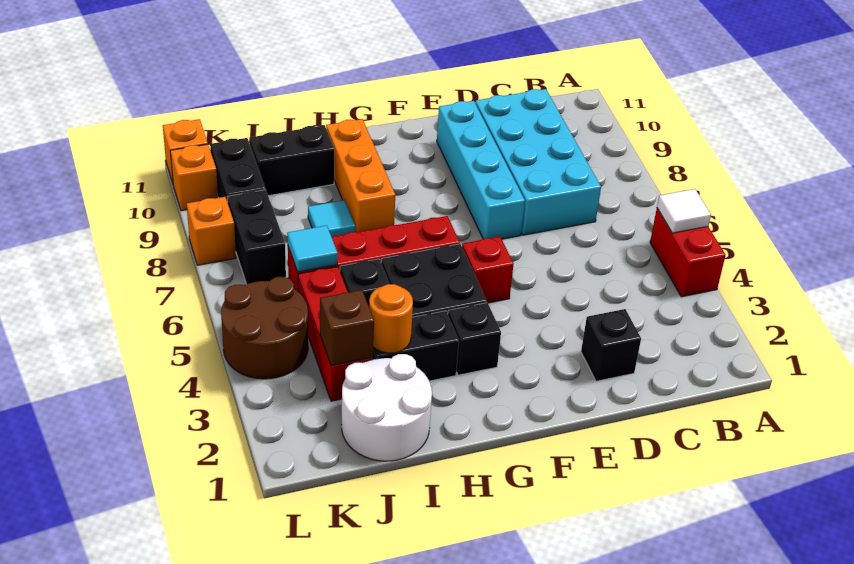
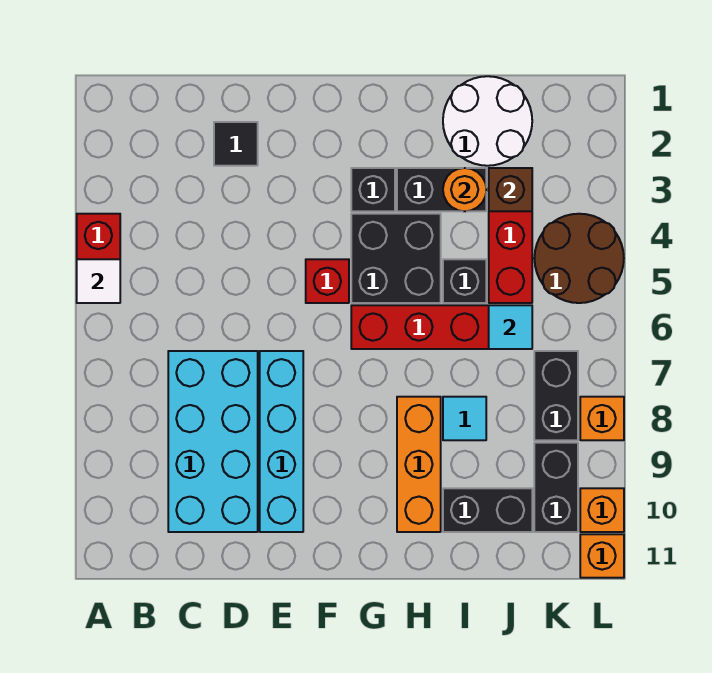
black 1x1 brick [581,309,641,381] -> black 1x1 tile [214,122,258,166]

